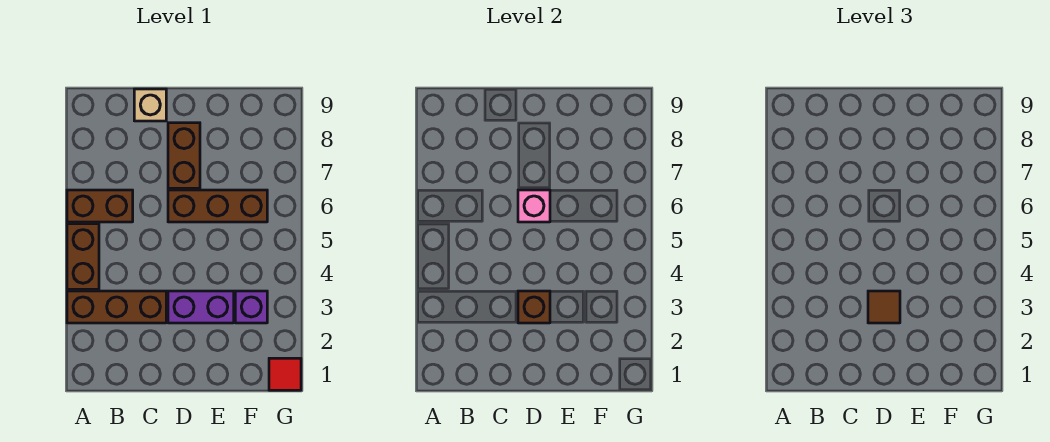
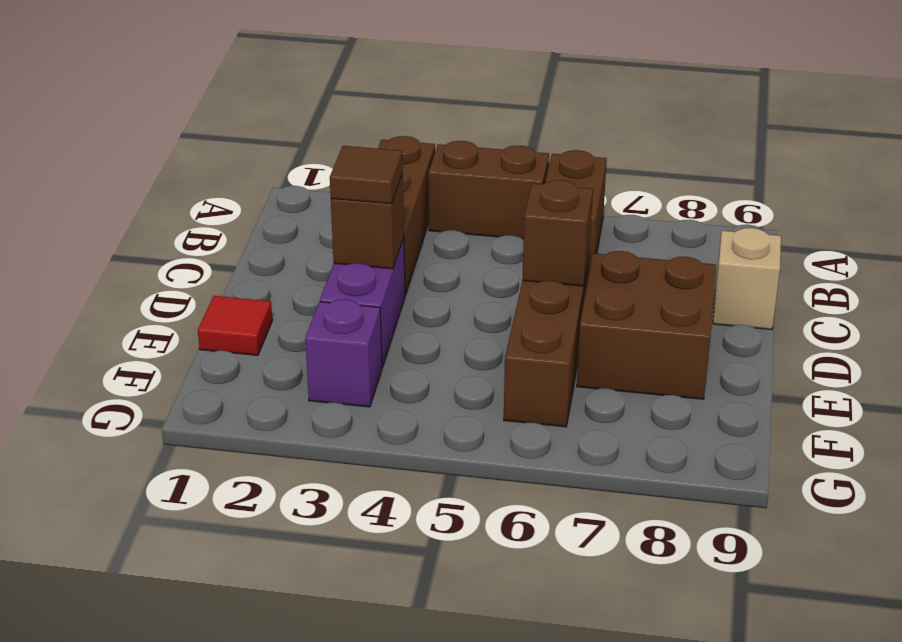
pink 1x1 brick [518,190,550,222] -> brown 1x1 brick [522,180,593,286]
brown 1x2 brick [168,123,200,188] -> brown 2x2 brick [577,251,716,399]
red 1x1 tile [269,358,301,390] -> red 1x1 tile moved to [198,296,272,355]

